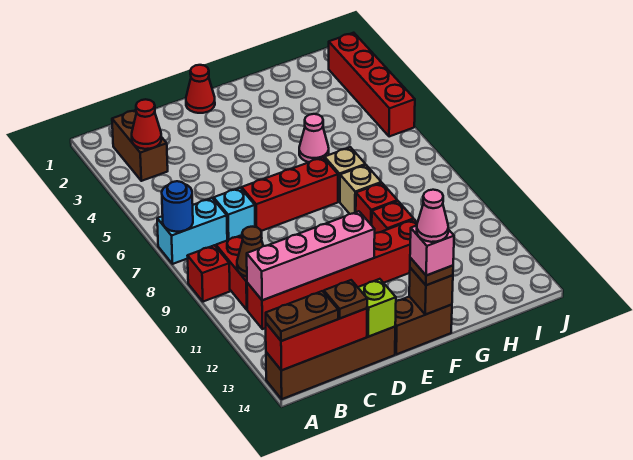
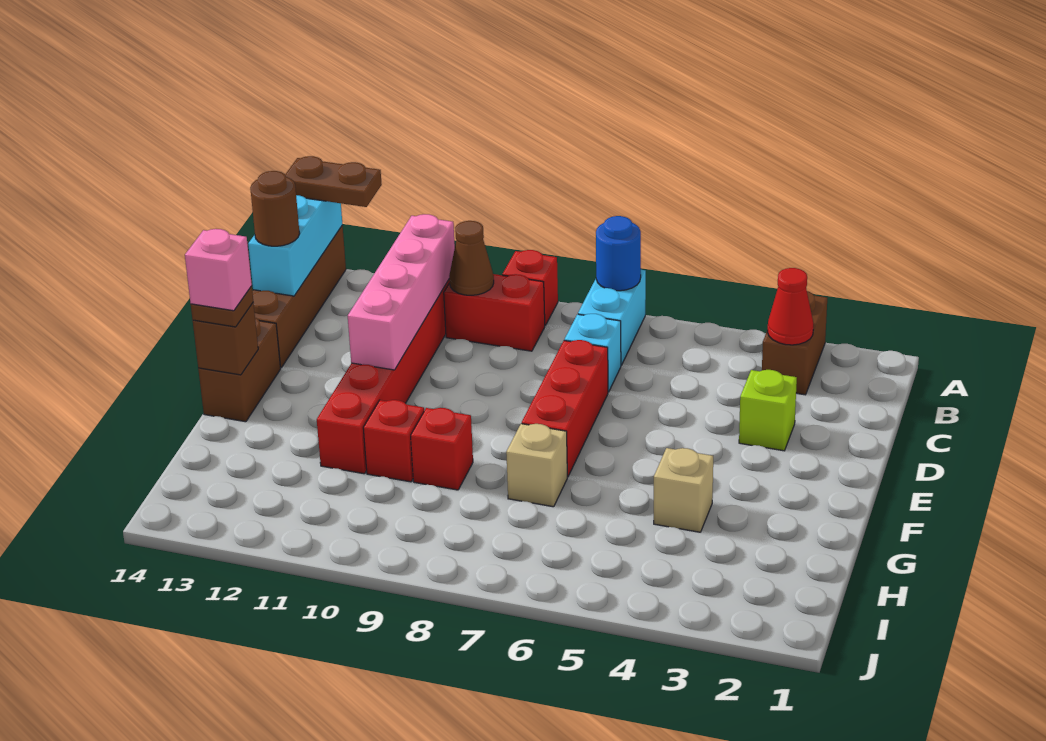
red 1x3 brick [265,308,367,370] -> cyan 1x3 brick [248,195,342,296]
brown 1x2 plate [266,291,338,341] -> brown 1x2 plate turned to [285,156,382,207]
brown 1x2 brick [112,110,168,181] -> brown 1x2 brick turned to [762,291,827,395]
brown 1x1 plate [324,280,367,318] -> brown 1x1 round brick [250,171,300,246]
lime 1x1 brick [358,279,396,337] -> lime 1x1 brick moved to [739,370,797,451]
red 1x1 cone [186,65,215,113] -> none
pink 1x1 cone [417,190,448,242] -> none
pink 1x1 cone [299,114,329,162] -> none
tan 1x1 brick [340,165,381,214] -> tan 1x1 brick moved to [654,448,713,532]
red 1x4 brick [329,33,415,137] -> none

